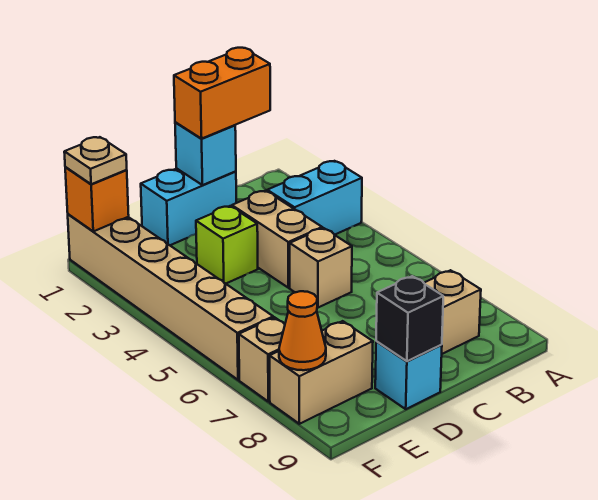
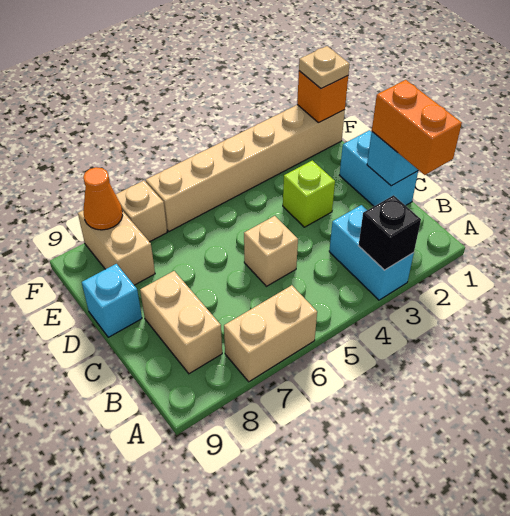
tan 1x2 brick [232,191,322,288] -> tan 1x2 brick moved to [224,285,317,382]
black 1x1 brick [376,276,443,361] -> black 1x1 brick moved to [358,195,421,270]

